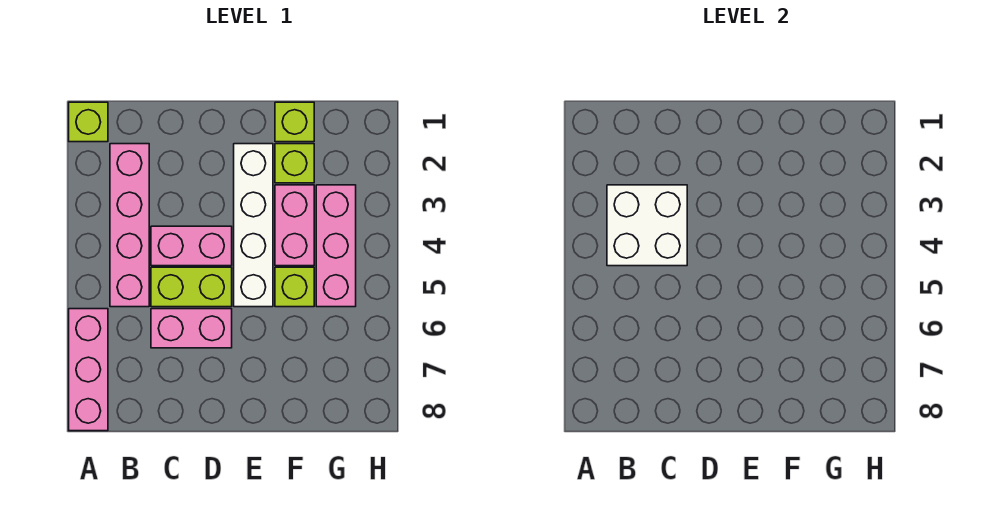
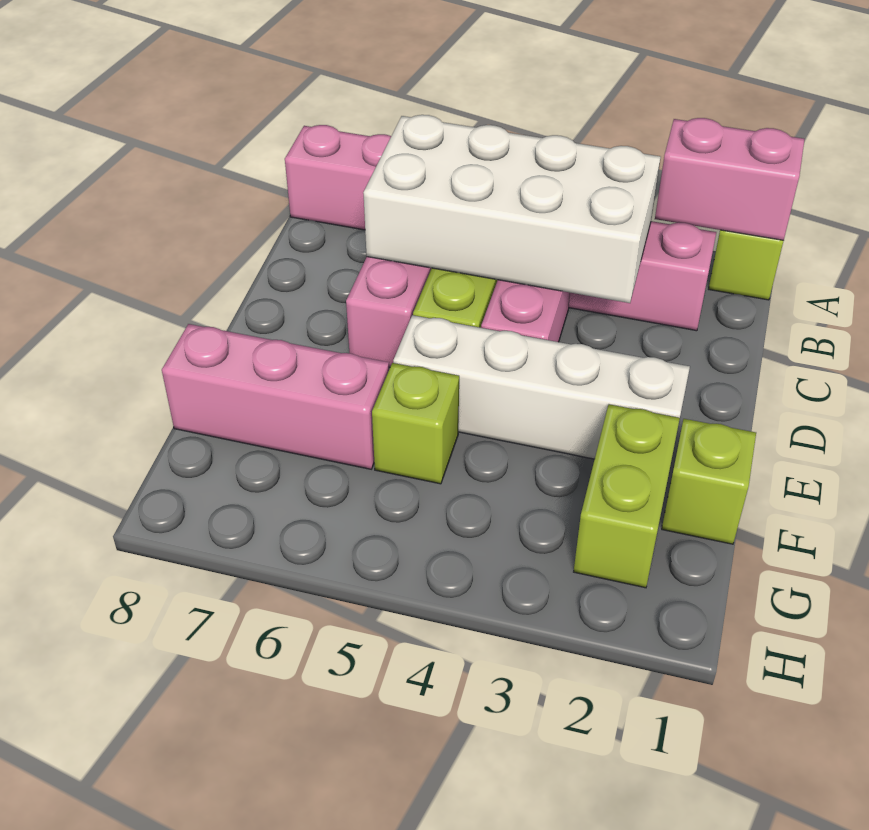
white 2x2 brick [607,185,687,266] -> white 2x4 brick [363,115,661,303]
lime 1x1 brick [275,144,314,183] -> lime 1x2 brick [574,404,680,588]
pink 1x2 brick [275,185,314,266] -> pink 1x2 brick moved to [655,118,805,240]
pink 1x3 brick [316,185,356,307] -> pink 1x3 brick moved to [162,324,389,469]

